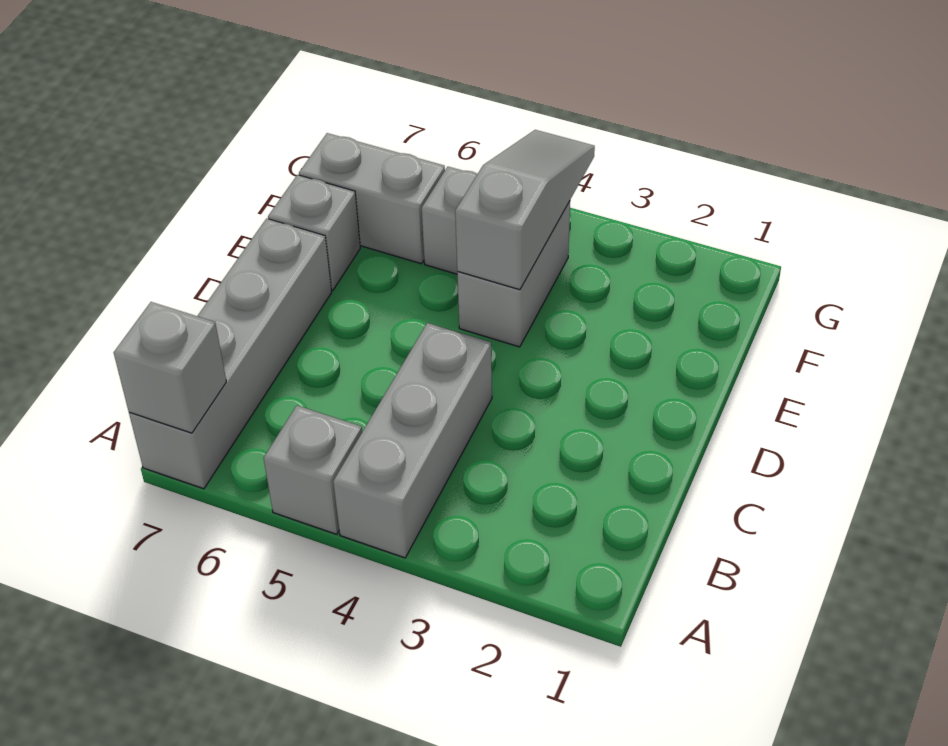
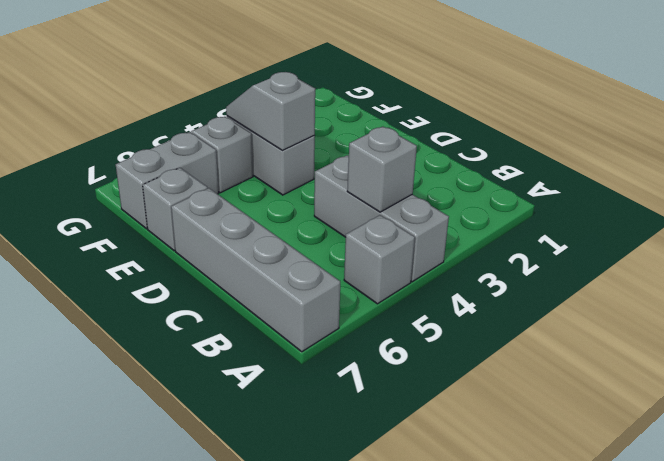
grey 1x1 brick [114,302,226,433] -> grey 1x1 brick moved to [347,127,417,212]
grey 1x3 slope [455,130,595,290] -> grey 1x2 slope [226,72,315,150]

